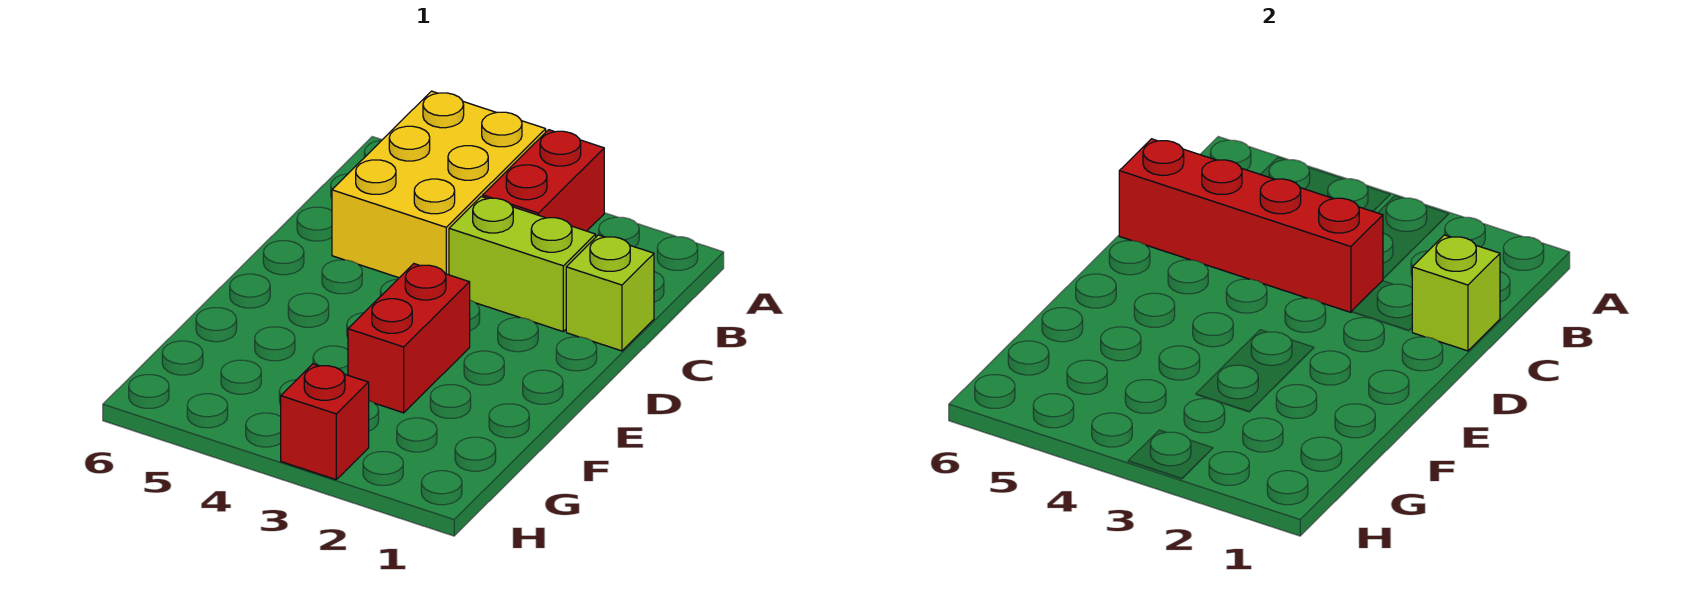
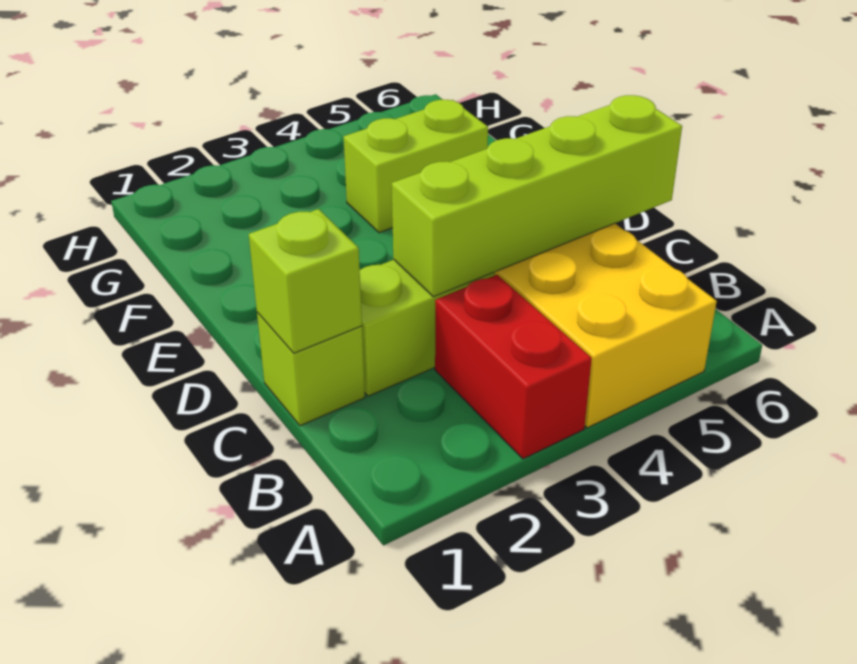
red 1x4 brick [1119,139,1383,312] -> lime 1x4 brick [392,95,682,297]
red 1x2 brick [348,264,470,413] -> none
none -> lime 1x2 brick [344,100,488,233]
red 1x1 brick [281,364,369,480] -> none

